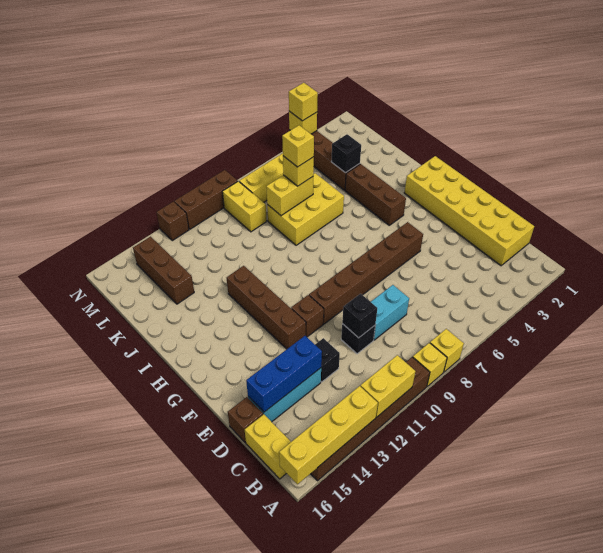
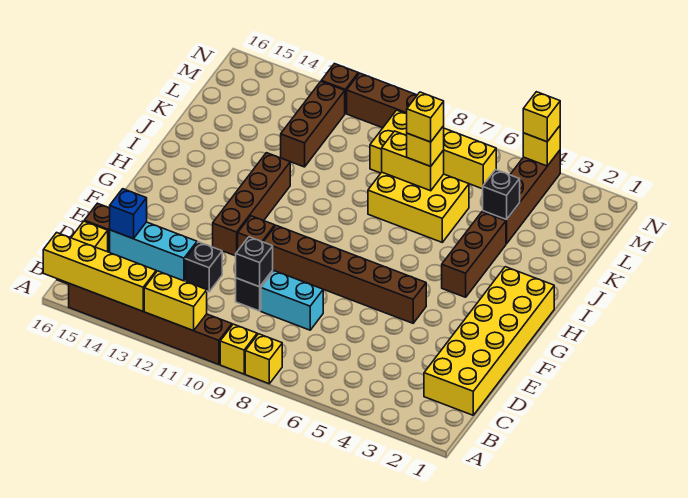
blue 1x3 brick [246,336,322,412] -> blue 1x1 brick [110,189,147,239]
brown 1x3 brick [133,236,194,304] -> brown 1x3 brick moved to [281,82,345,167]

